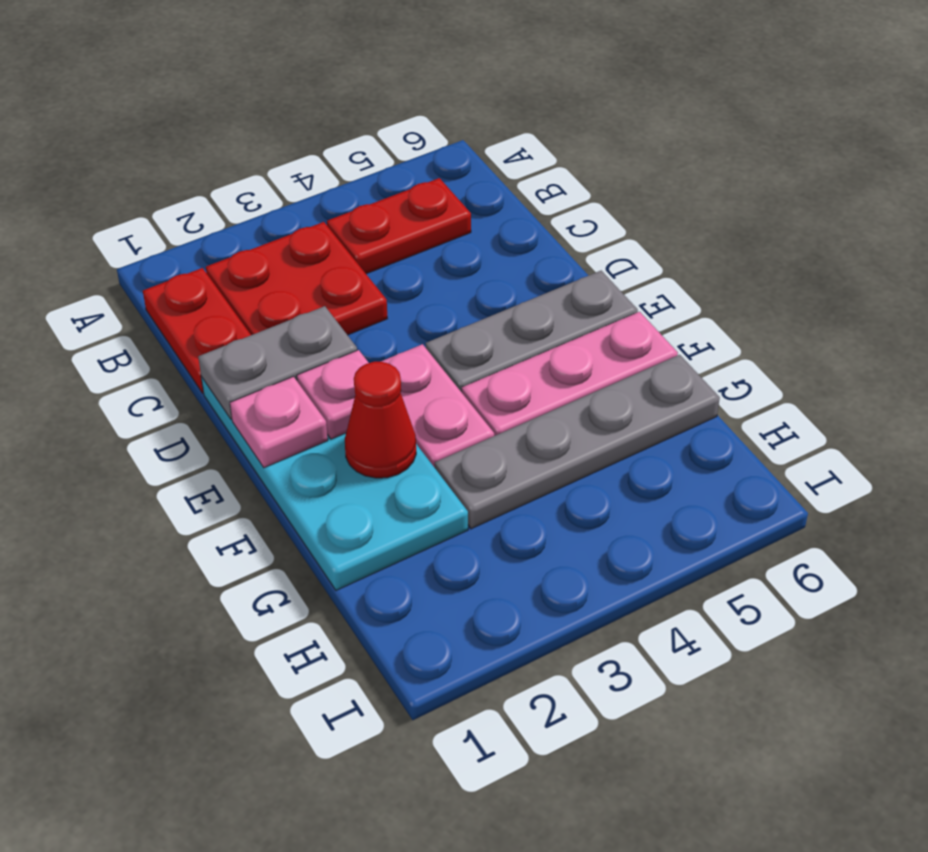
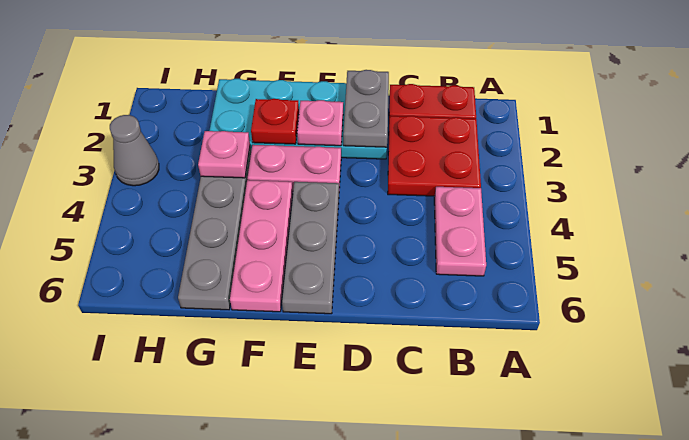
red 1x2 plate [327,178,471,274] -> pink 1x2 plate [434,187,486,276]
pink 1x1 plate [230,377,328,468] -> pink 1x1 plate moved to [198,131,250,178]
red 1x1 cone [345,362,416,478] -> red 1x1 plate [251,99,299,144]
none -> grey 1x1 cone [110,115,159,186]

